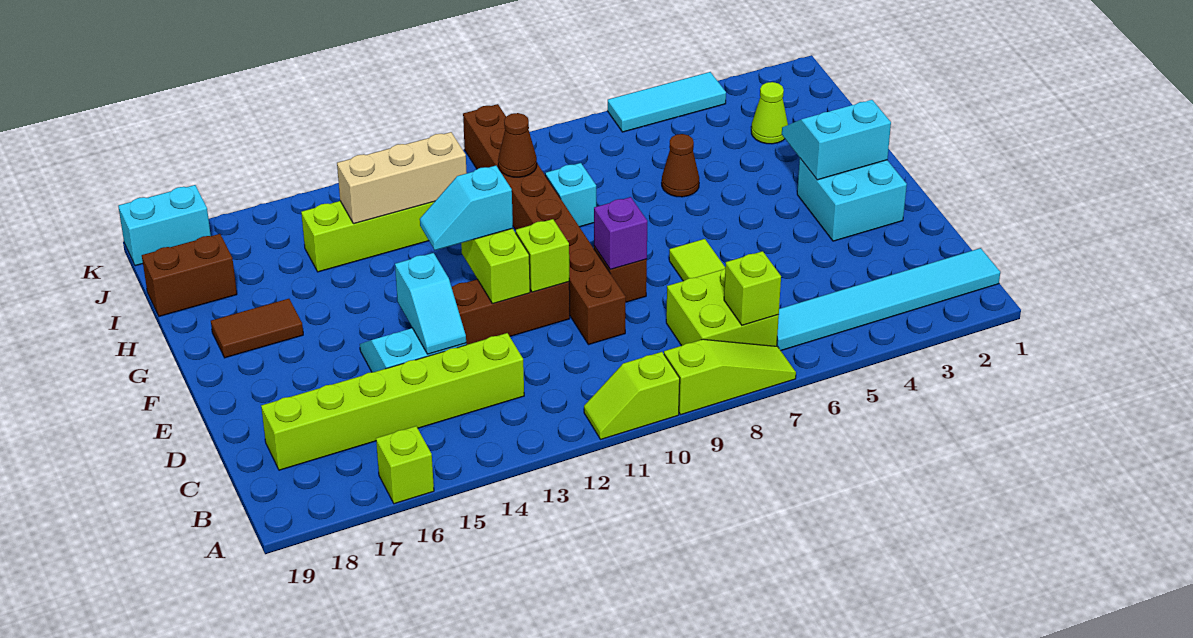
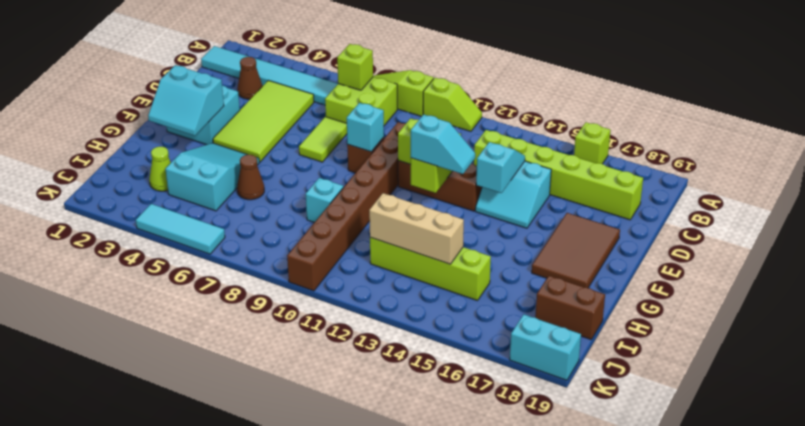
none -> lime 2x4 tile [213,80,314,162]
purple 1x1 brick [594,197,647,270] -> cyan 1x1 brick [347,103,384,152]
none -> cyan 2x3 slope [166,143,259,211]
brown 1x2 tile [211,299,303,358] -> brown 2x3 tile [532,213,620,288]
brown 1x1 cone [498,113,537,177] -> brown 1x1 cone moved to [237,57,262,99]

